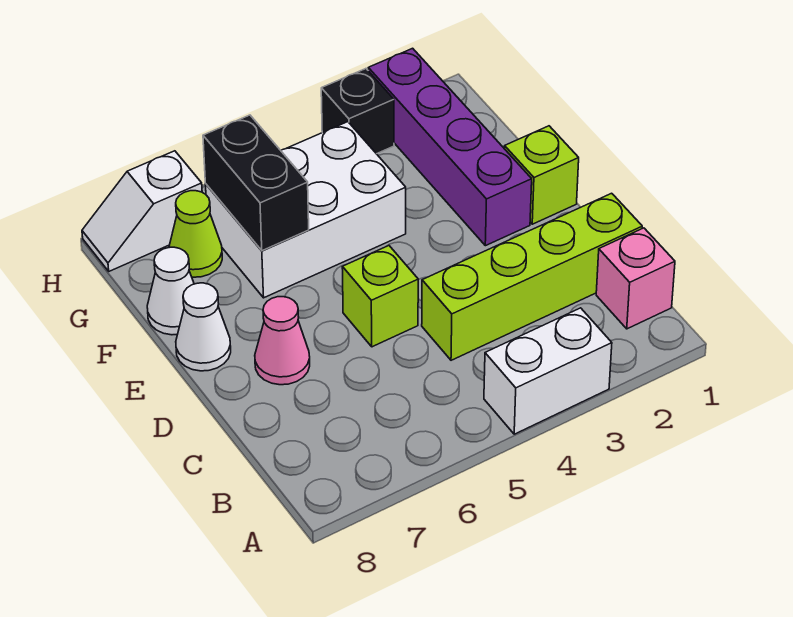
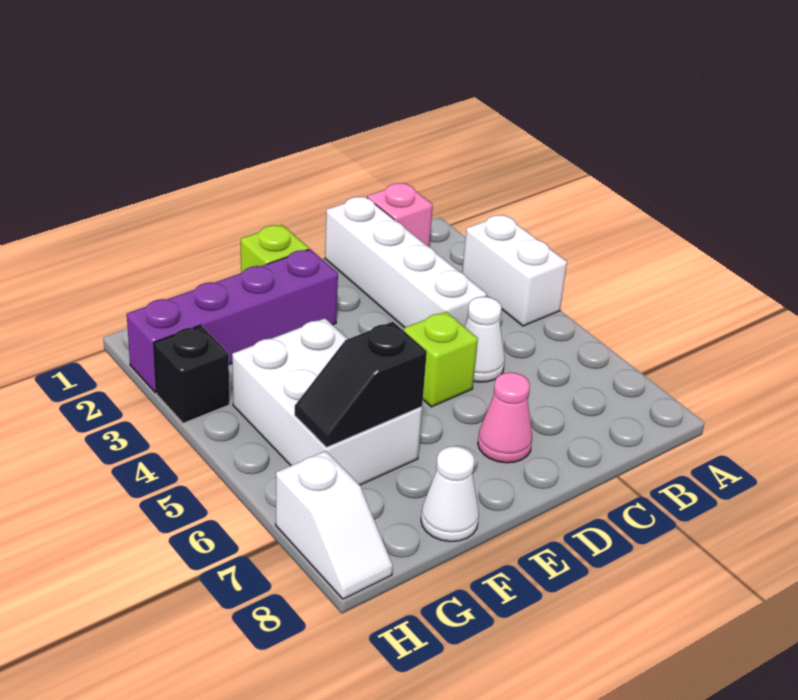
lime 1x4 brick [422,193,642,360] -> white 1x4 brick [325,196,487,328]
white 1x1 cone [176,283,231,371] -> white 1x1 cone moved to [465,297,505,382]
black 1x2 brick [203,115,309,251] -> black 1x2 slope [295,322,427,447]
lime 1x1 cone [169,191,222,277] -> none

